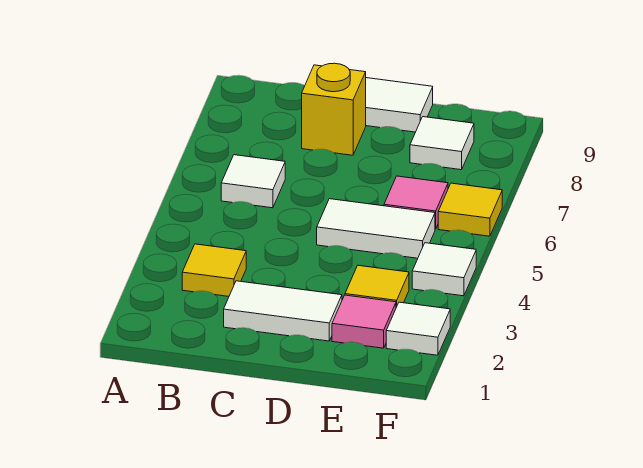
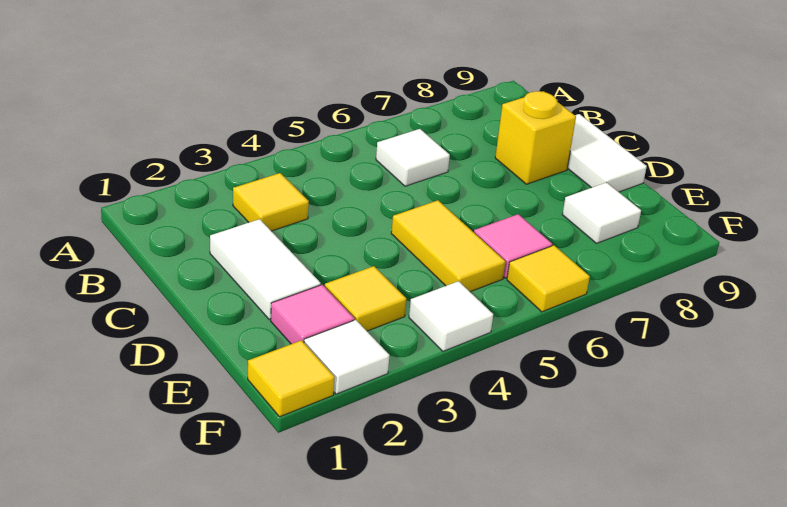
white 1x2 tile [317,199,435,258] -> yellow 1x2 tile [391,200,505,292]
none -> yellow 1x1 tile [248,340,335,417]

